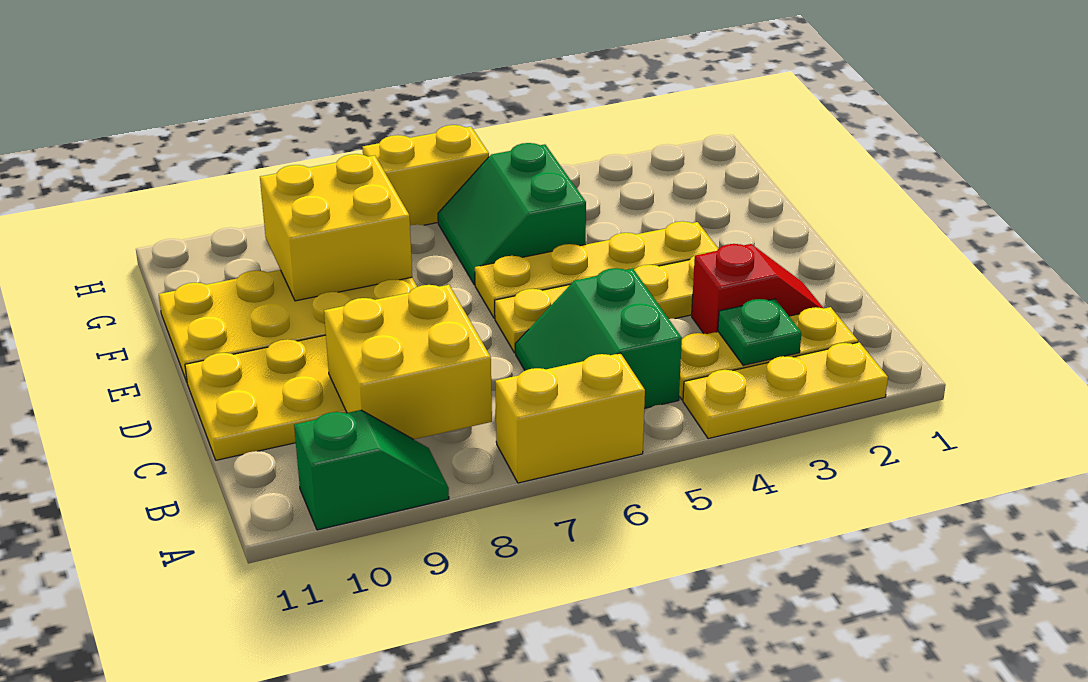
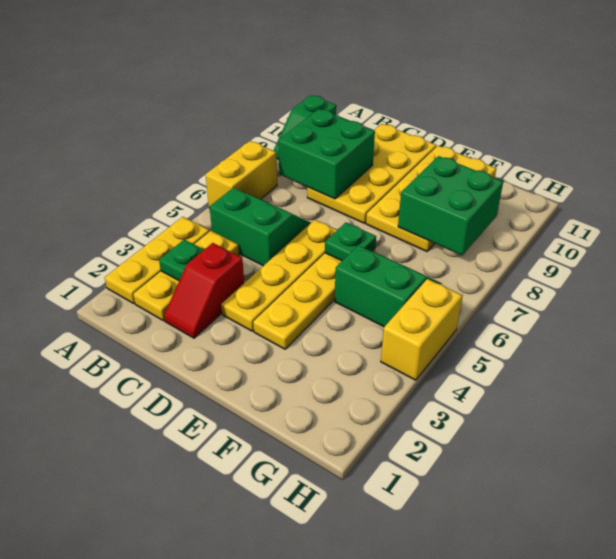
yellow 2x2 brick [324,285,492,439] -> green 2x2 brick [278,109,375,199]
none -> green 1x1 plate [325,222,376,261]
yellow 2x2 brick [260,154,412,301] -> green 2x2 brick [398,156,503,255]
yellow 1x2 brick [363,125,489,226] -> yellow 1x2 brick moved to [381,279,463,380]

